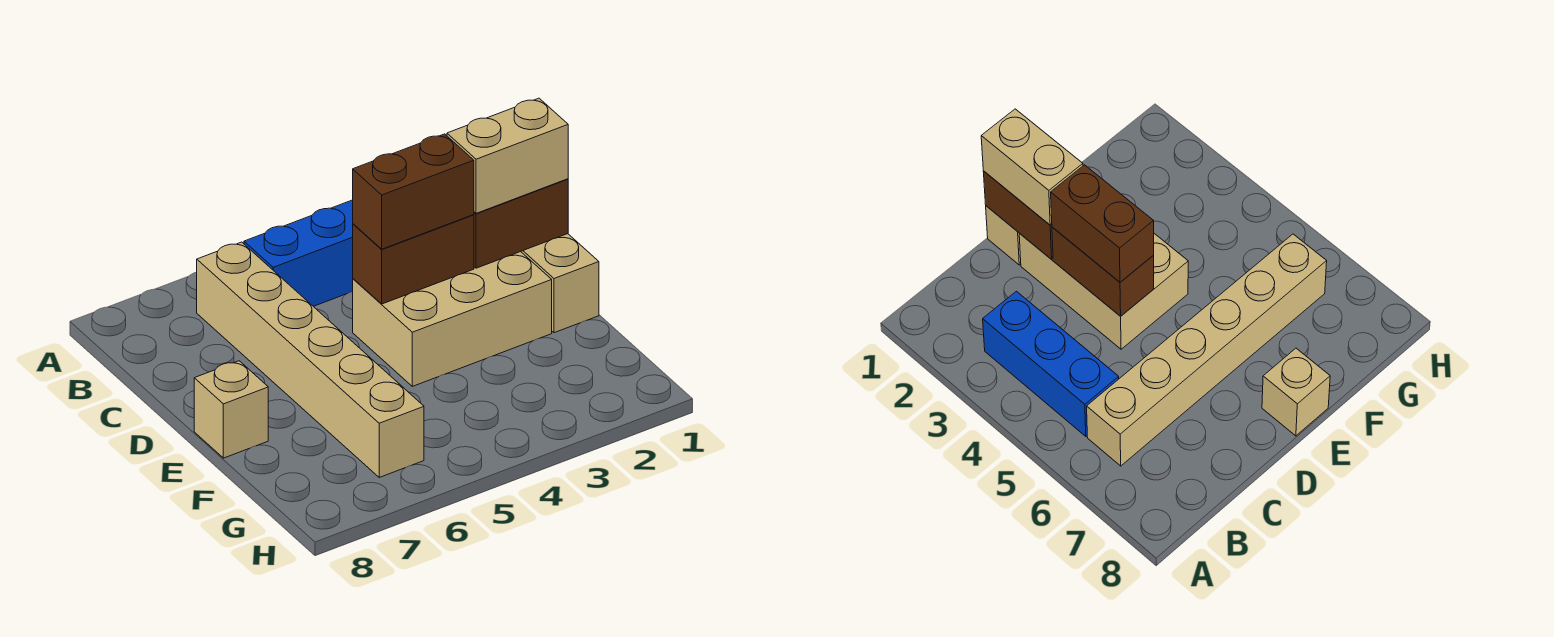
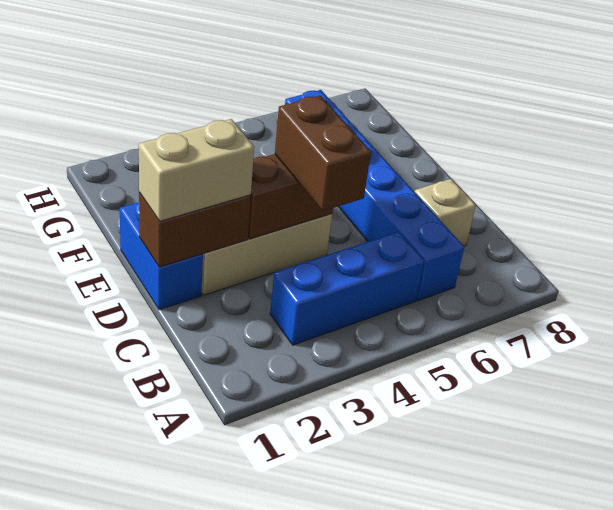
tan 1x6 brick [197,242,424,477] -> blue 1x6 brick [285,90,464,301]
tan 1x2 brick [521,234,599,333] -> blue 1x2 brick [120,202,203,310]
brown 1x2 brick [353,134,474,249] -> brown 1x2 brick turned to [275,96,371,211]
tan 1x1 brick [194,361,268,458] -> tan 1x1 brick moved to [415,179,476,246]

